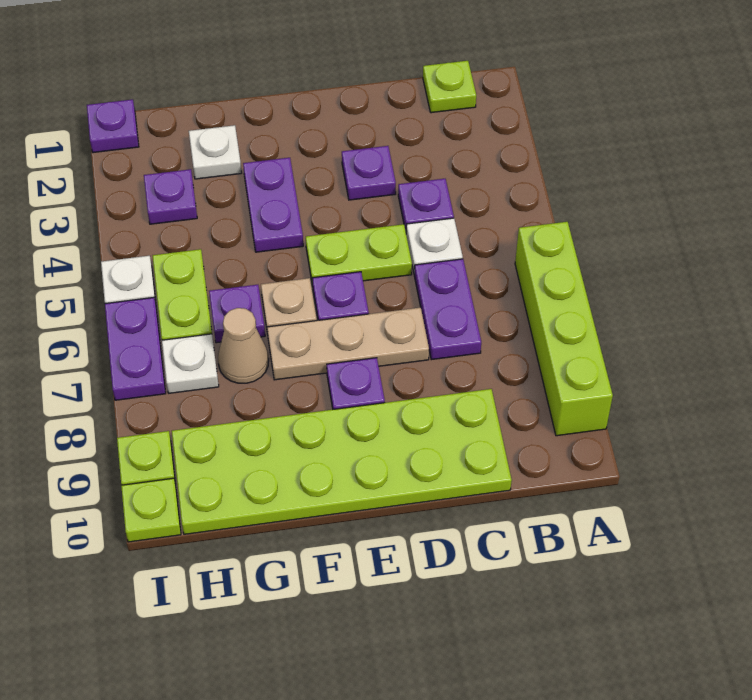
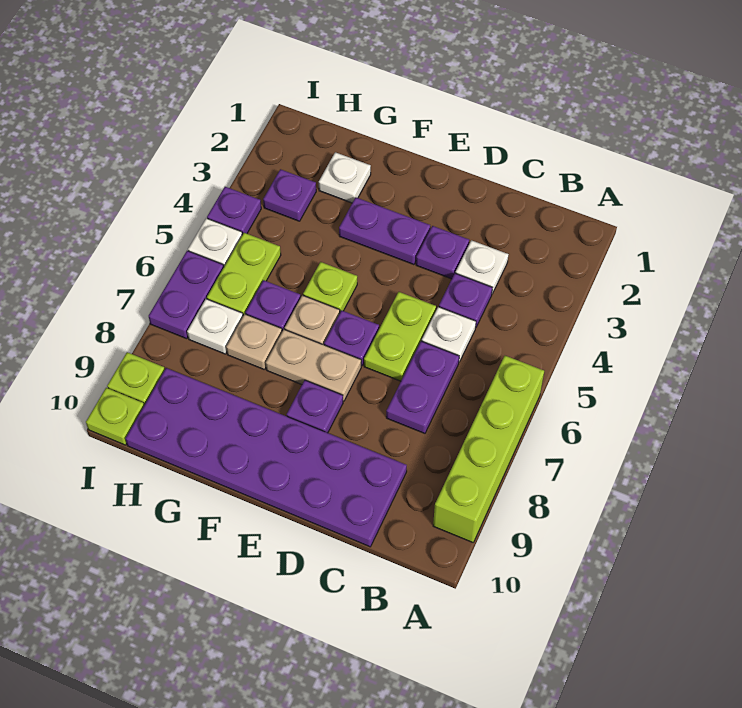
lime 1x1 plate [423,61,476,113] -> lime 1x1 plate moved to [303,262,357,312]
none -> white 1x1 plate [456,240,508,294]
lime 2x6 plate [172,389,512,534] -> purple 2x6 plate [126,368,407,547]
lime 1x2 plate [306,224,412,286] -> lime 1x2 plate turned to [364,292,436,381]
tan 1x3 plate [267,307,429,380] -> tan 1x2 plate [266,329,361,401]
purple 1x2 plate [243,158,303,252] -> purple 1x2 plate turned to [339,198,430,265]
tan 1x1 cone [218,308,269,383] -> tan 1x1 plate [226,314,282,370]
purple 1x1 plate [87,100,139,153] -> purple 1x1 plate moved to [207,187,261,235]

